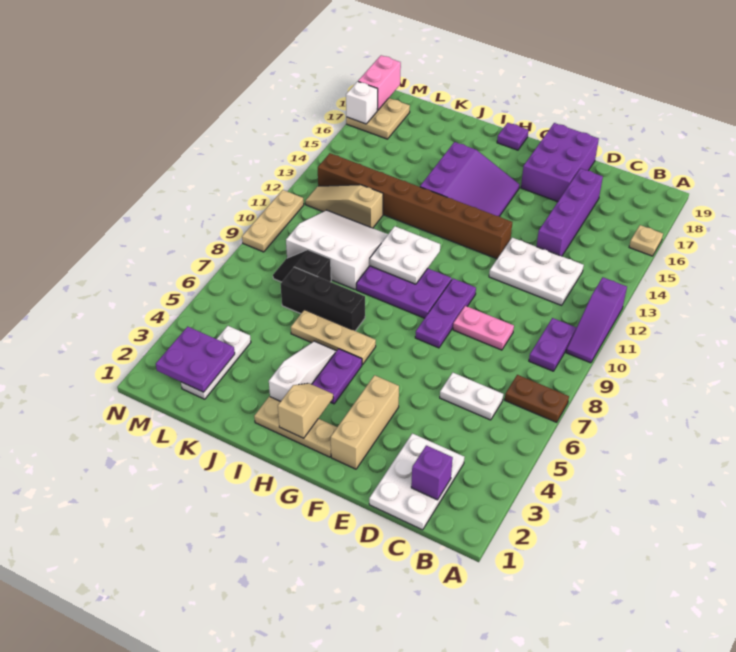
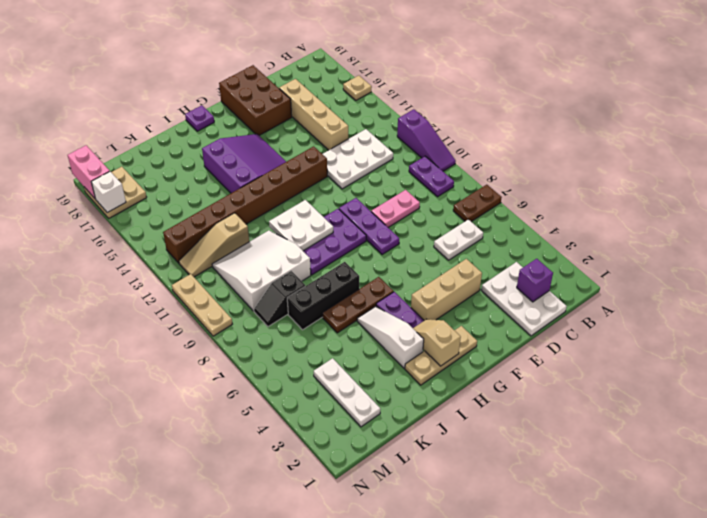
purple 1x4 brick [536,168,603,256] -> tan 1x4 brick [279,79,348,150]
purple 2x3 brick [521,123,599,202] -> brown 2x3 brick [219,65,292,135]
tan 1x3 brick [331,375,399,469] -> tan 1x3 brick turned to [411,259,482,320]
tan 1x3 plate [291,310,376,365] -> brown 1x3 plate [323,277,394,333]
purple 2x2 plate [156,327,235,392] -> none

